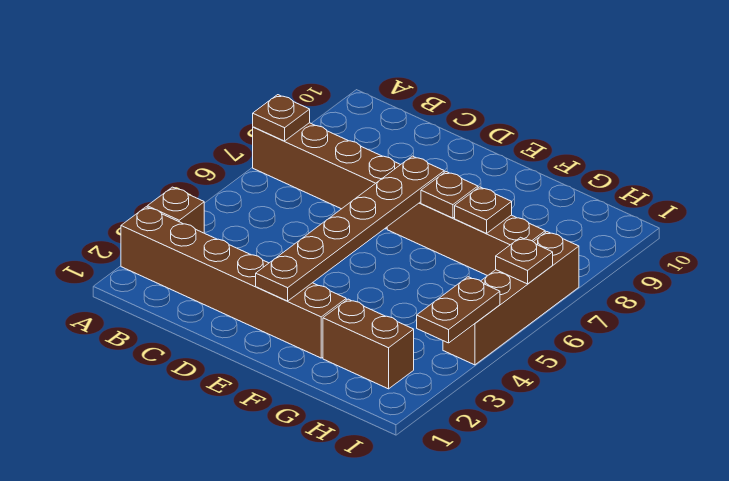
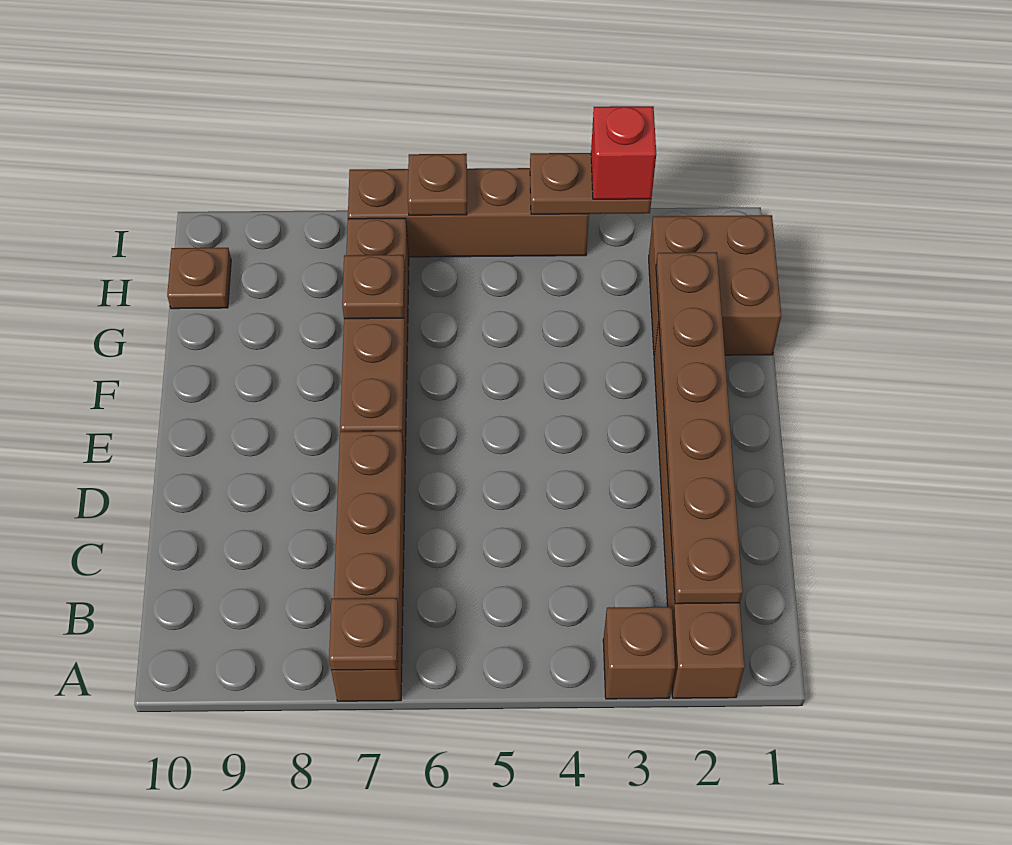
brown 1x6 plate [256,156,444,301] -> brown 1x6 plate turned to [656,252,743,604]
brown 1x1 plate [421,172,478,218] -> brown 1x1 plate moved to [167,248,231,309]
brown 1x2 brick [323,299,414,389] -> brown 2x2 brick [649,215,781,355]
none -> red 1x1 brick [591,106,656,199]

